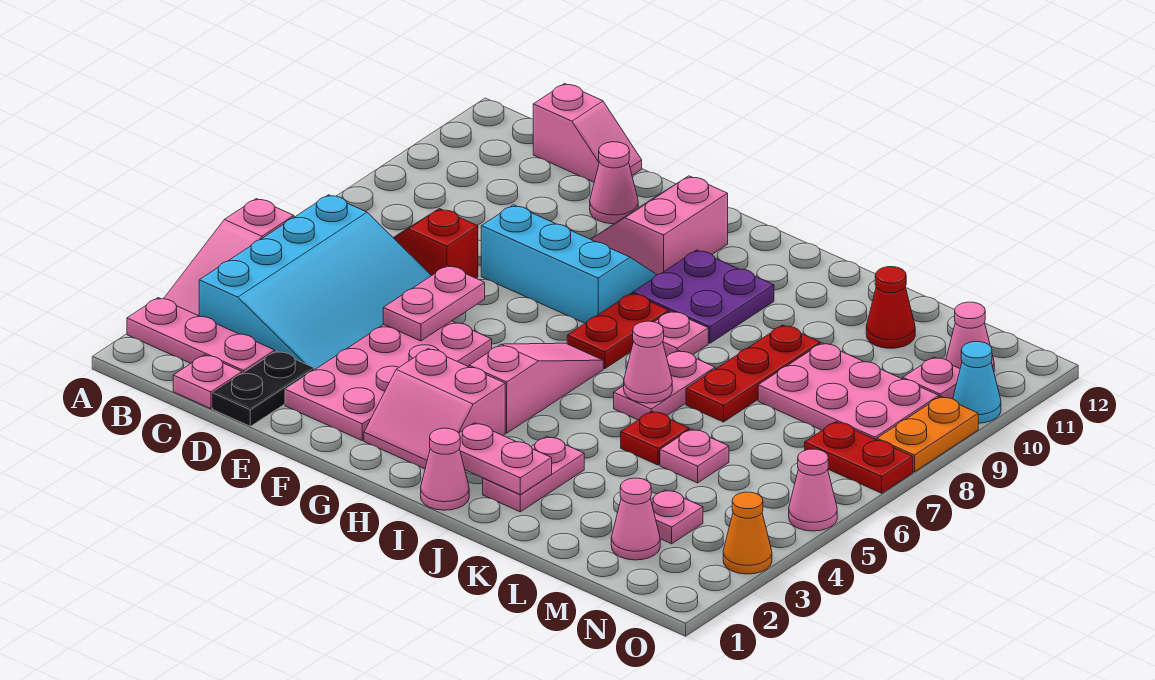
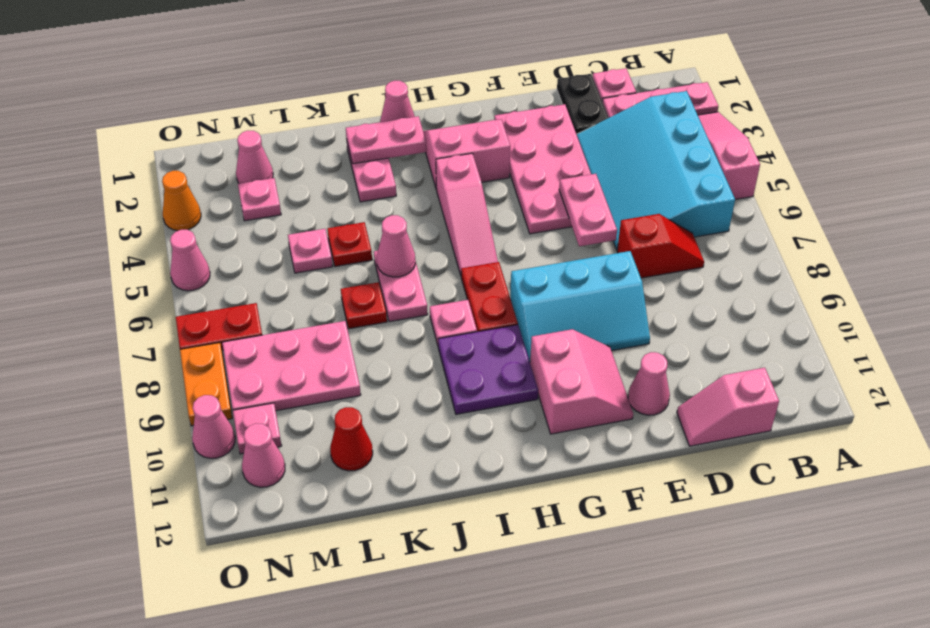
red 1x3 plate [686,325,820,422] -> red 1x1 plate [341,282,387,329]
cyan 1x1 cone [953,342,1001,423] -> pink 1x1 cone [192,395,235,458]

